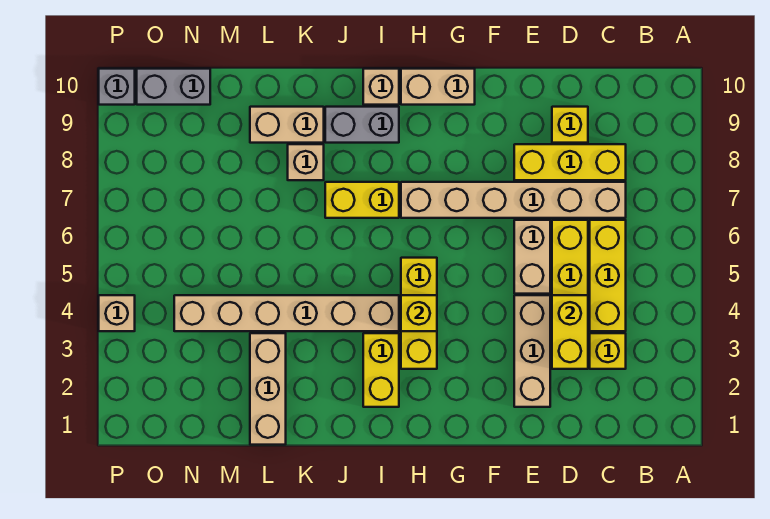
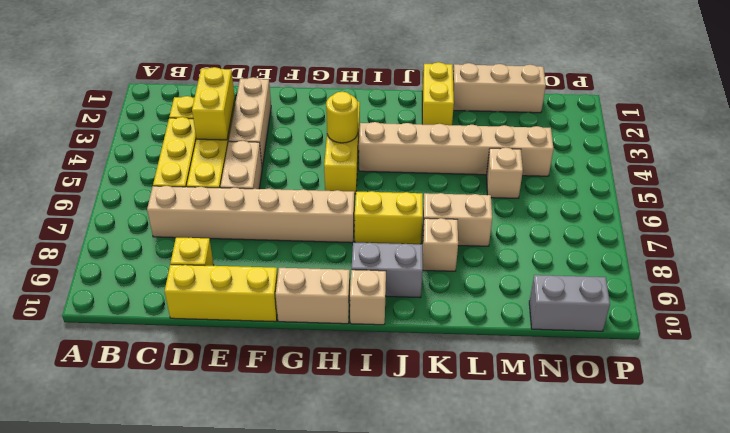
yellow 1x3 brick [514,144,626,180] -> yellow 1x3 brick moved to [165,265,278,322]
yellow 1x1 brick [401,295,437,331] -> yellow 1x1 round brick [326,92,358,143]
yellow 1x2 brick [363,333,399,407] -> yellow 1x2 brick moved to [422,62,454,125]
tan 1x2 brick [250,107,324,143] -> tan 1x2 brick moved to [423,193,492,246]
tan 1x3 brick [250,333,286,445] -> tan 1x3 brick turned to [453,63,546,113]
tan 1x1 brick [99,295,135,331] -> tan 1x1 brick moved to [486,148,523,198]
grey 1x1 brick [99,69,135,105] -> none

